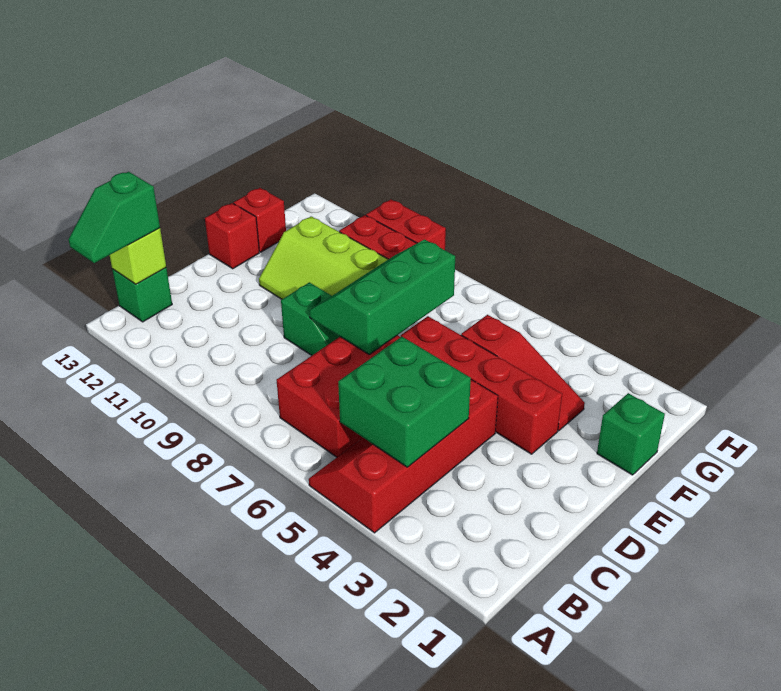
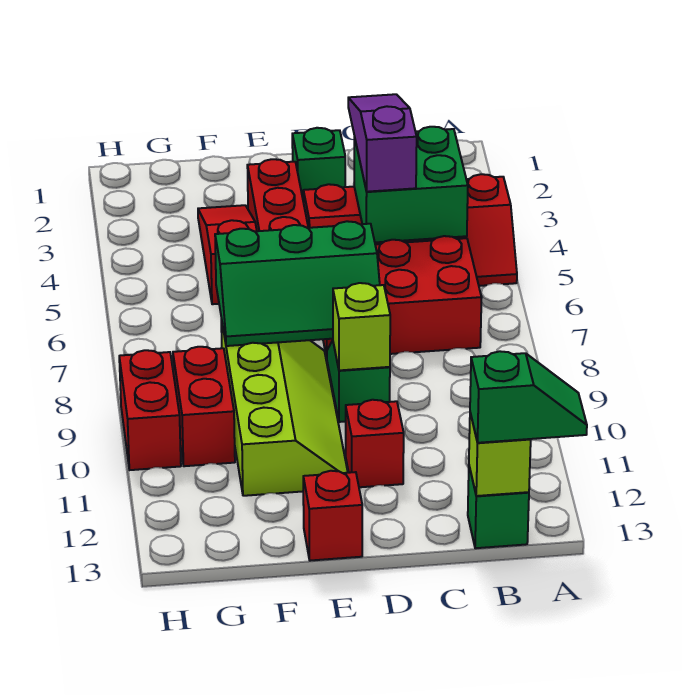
none -> purple 1x3 slope [348,94,417,192]
none -> lime 1x1 brick [333,283,390,370]
green 1x1 brick [597,393,665,475] -> green 1x1 brick moved to [292,128,345,202]
red 1x1 brick [233,188,286,252] -> red 1x1 brick moved to [346,400,404,487]

